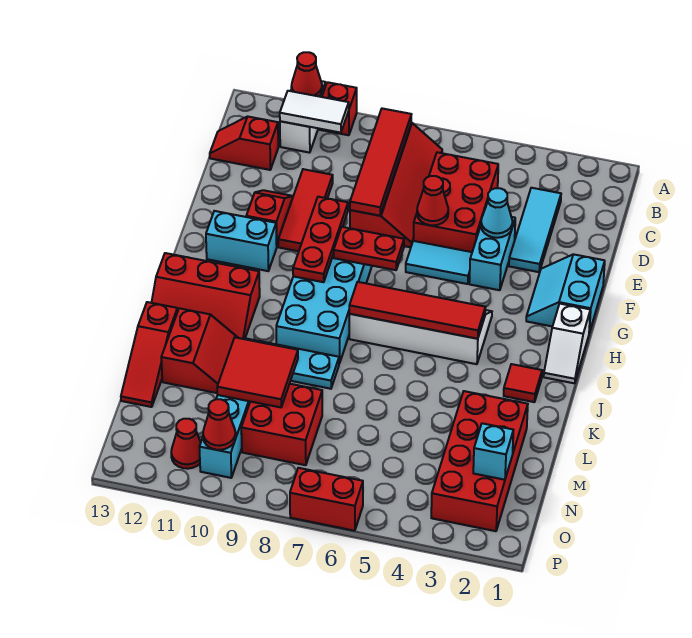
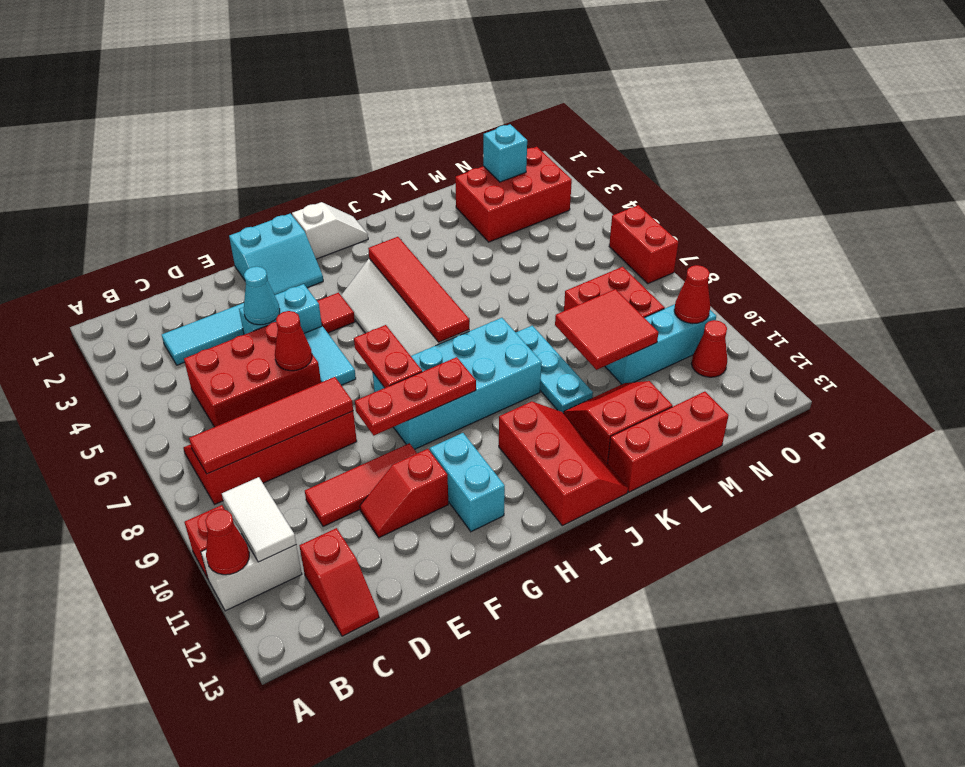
red 1x1 tile [504,364,542,402] -> red 1x1 tile moved to [317,293,355,333]
red 1x3 slope [121,302,178,407] -> red 1x3 brick [607,392,729,492]
red 2x4 brick [431,391,528,531] -> red 2x3 brick [455,147,572,242]

